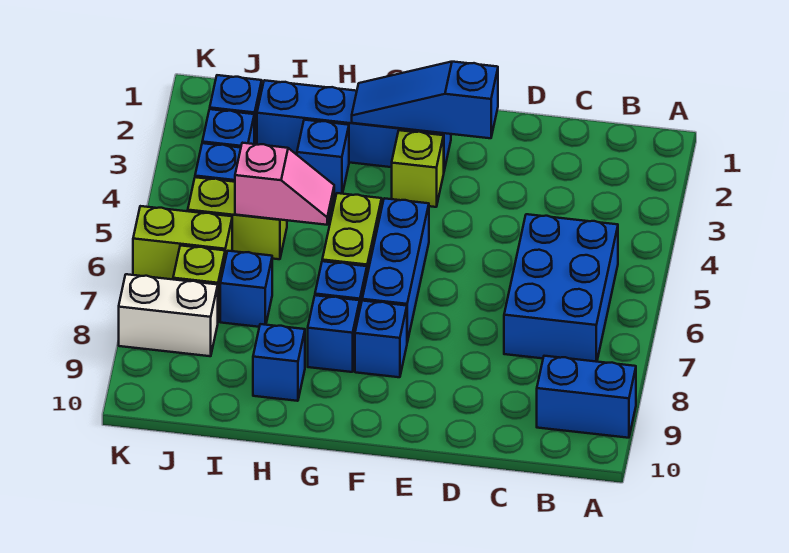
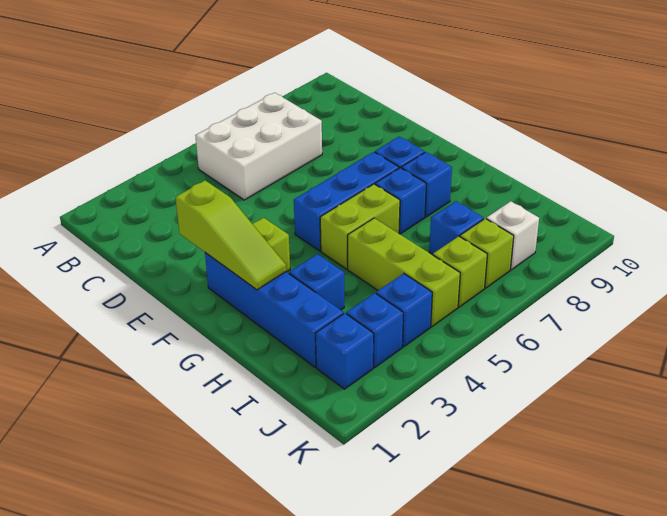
blue 1x2 brick [537,356,636,438] -> none
blue 2x3 brick [504,214,618,362] -> white 2x3 brick [195,93,322,200]
blue 1x3 slope [352,62,498,138] -> lime 1x3 slope [175,180,286,290]
pink 1x2 slope [235,143,334,225] -> none
blue 1x1 brick [253,324,305,401] -> none
lime 1x2 brick [188,177,287,259] -> lime 1x3 brick [348,218,460,327]
lime 1x2 brick [133,206,232,279] -> lime 1x1 brick [433,236,487,307]
white 1x2 brick [119,274,218,356] -> white 1x1 brick [486,201,539,270]

